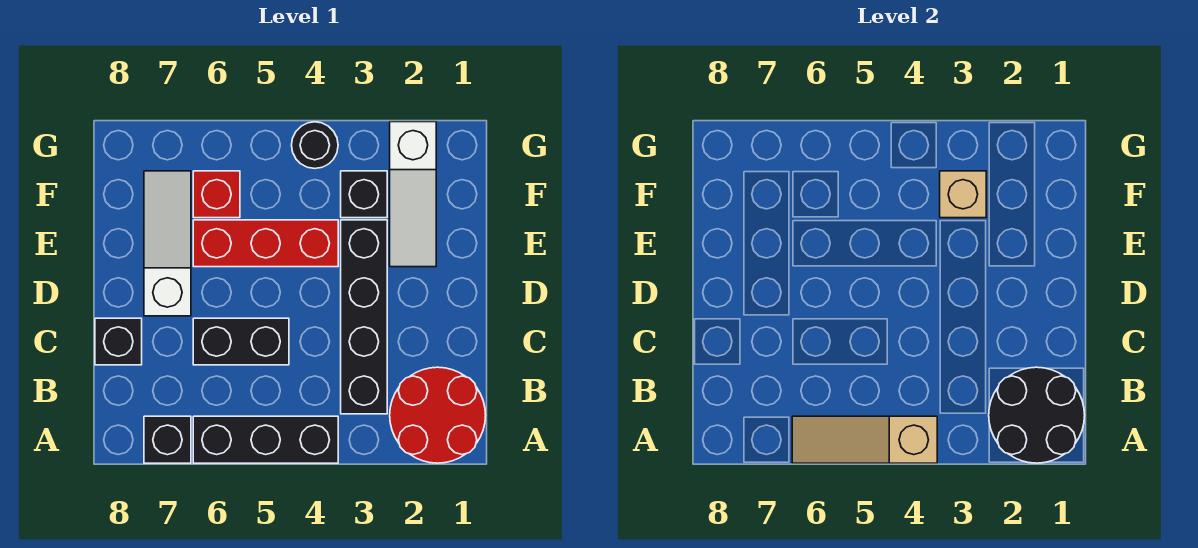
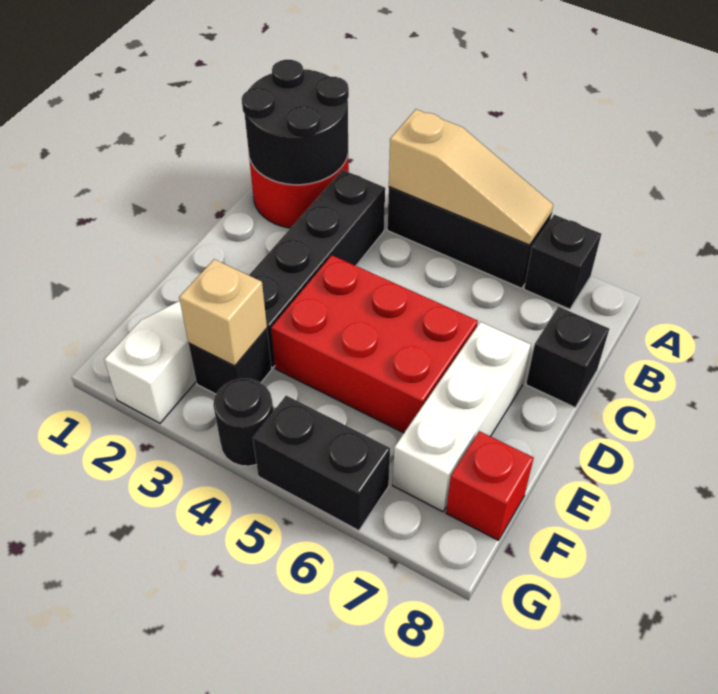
black 1x2 brick [193,318,289,365] -> black 1x2 brick moved to [253,396,390,531]
white 1x3 slope [144,171,191,316] -> white 1x3 brick [393,322,531,512]
red 1x3 brick [193,220,338,267] -> red 2x3 brick [271,255,478,433]
red 1x1 brick [193,171,240,218] -> red 1x1 brick moved to [446,431,533,540]

